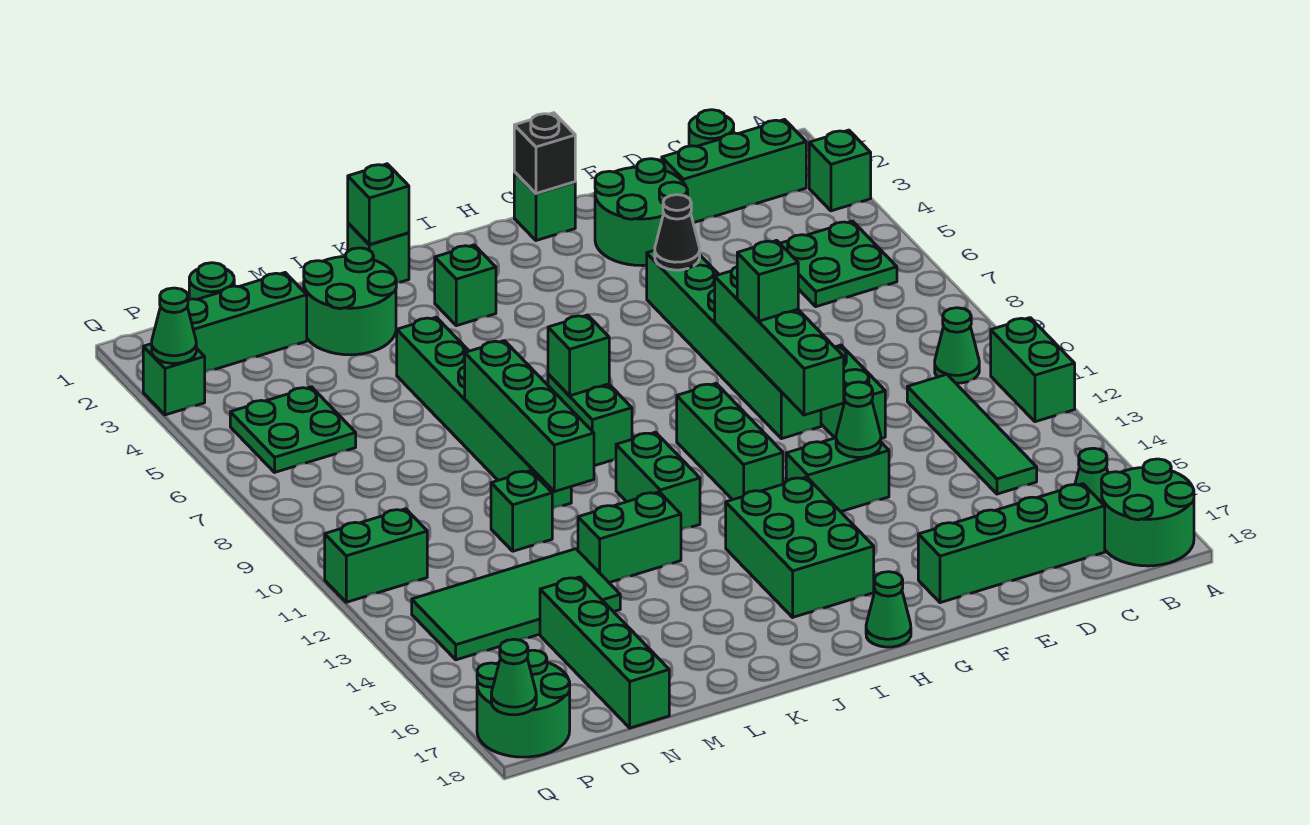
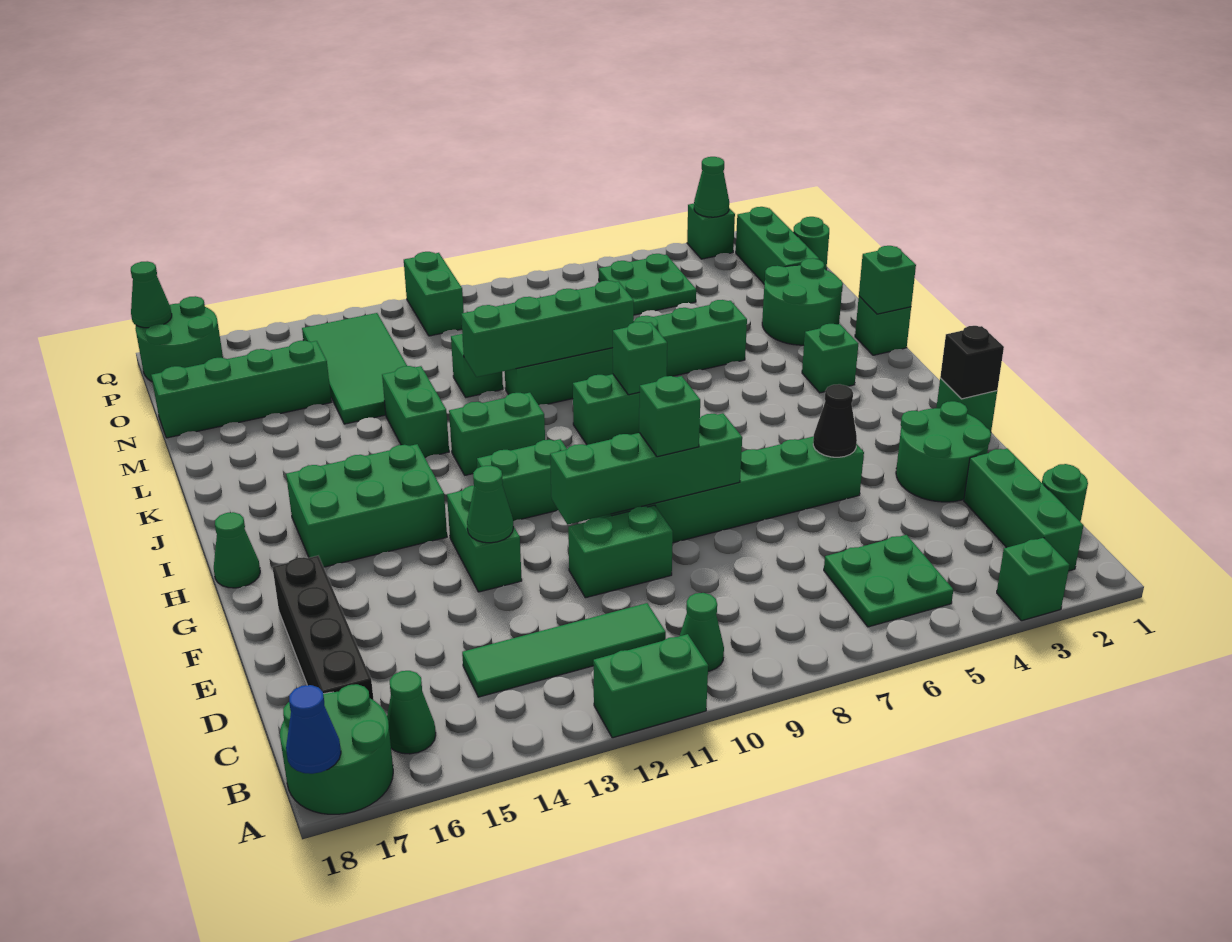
none -> blue 1x1 cone [286,685,341,774]
green 1x4 brick [918,484,1105,603] -> black 1x4 brick [273,556,374,700]
green 1x3 brick [677,384,783,500] -> green 1x2 brick [477,439,567,521]

